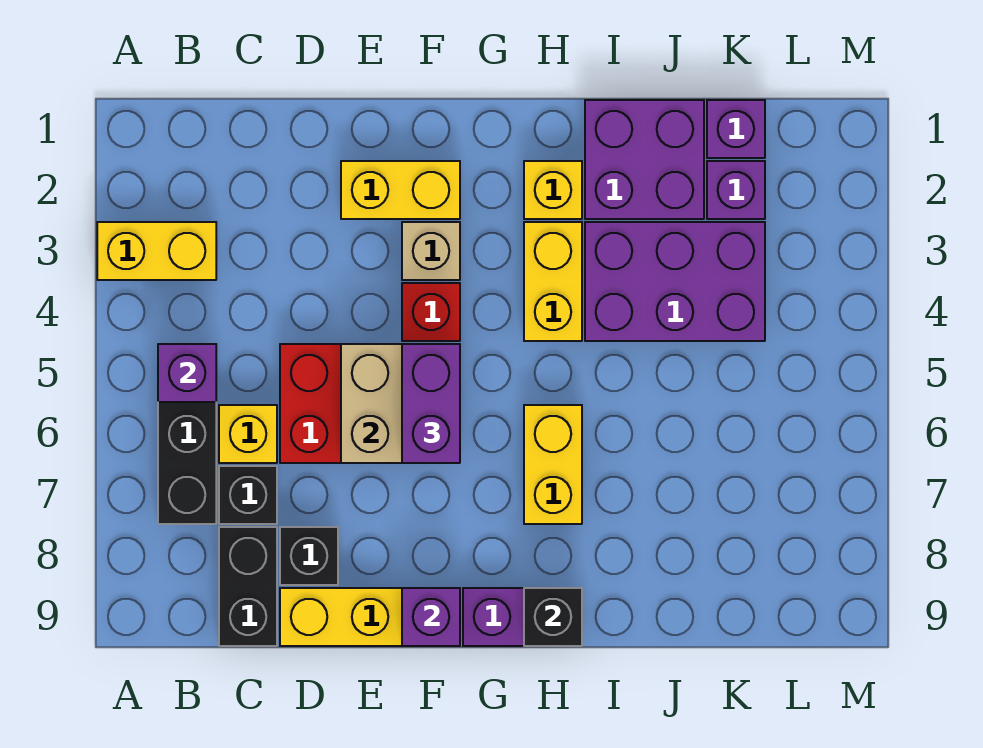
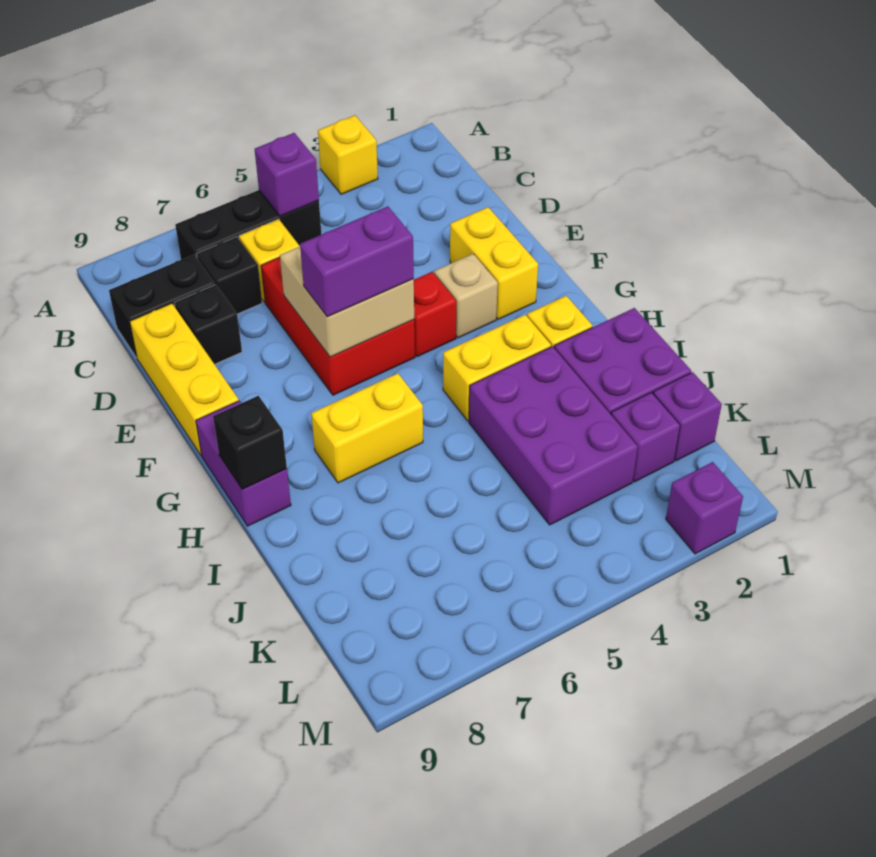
yellow 1x2 brick [97,222,216,280] -> yellow 1x1 brick [318,115,378,194]
purple 1x1 brick [402,588,460,646] -> purple 1x1 brick moved to [666,462,743,554]

